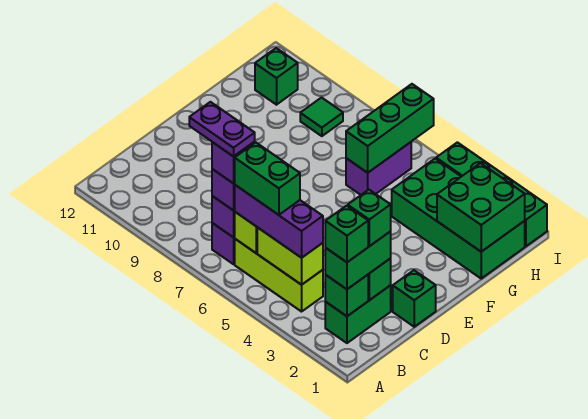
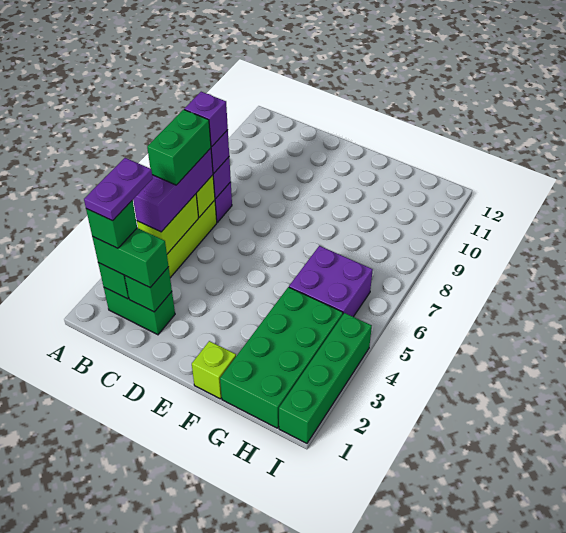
purple 1x2 plate [189,102,255,157] -> purple 1x2 plate moved to [84,158,153,221]
green 1x1 brick [348,190,391,246] -> none
green 1x1 brick [393,270,436,327] -> none
none -> lime 1x1 brick [192,341,236,399]
green 2x2 brick [437,163,525,252] -> none
purple 1x2 brick [346,142,411,195] -> purple 2x2 brick [289,246,373,317]
green 1x3 brick [346,84,434,173] -> none
green 1x1 tile [300,98,343,136] -> none
green 1x1 brick [255,48,298,105] -> none

